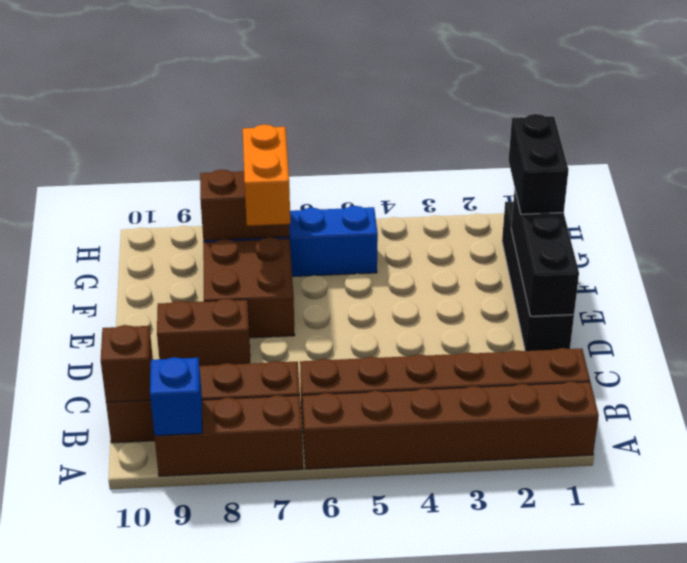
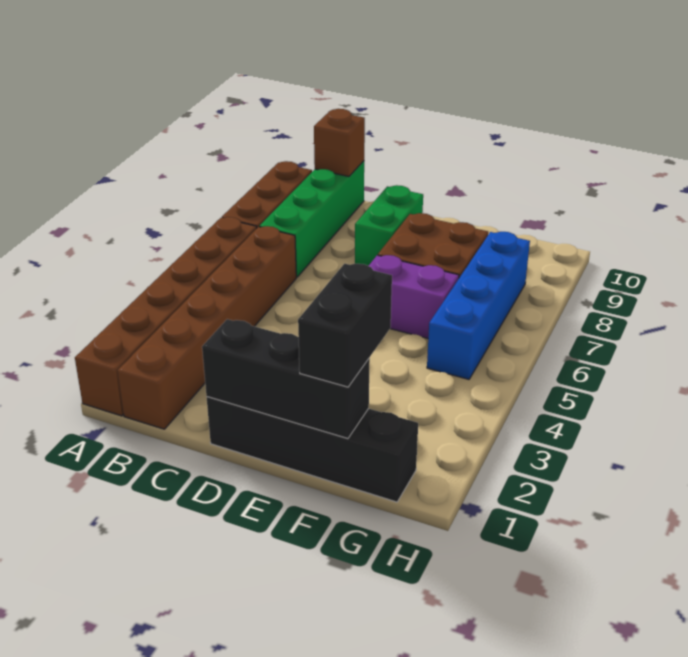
blue 1x1 brick [150,357,202,436] -> none
brown 1x4 brick [106,361,300,443] -> green 1x4 brick [259,161,364,277]
brown 1x2 brick [157,299,250,366] -> green 1x2 brick [355,185,423,266]
none -> purple 1x2 brick [369,255,459,338]
black 1x2 brick [509,114,568,214] -> black 1x2 brick turned to [298,264,392,387]
orange 1x2 brick [243,124,290,226] -> none
brown 1x2 brick [200,170,290,240] -> none

